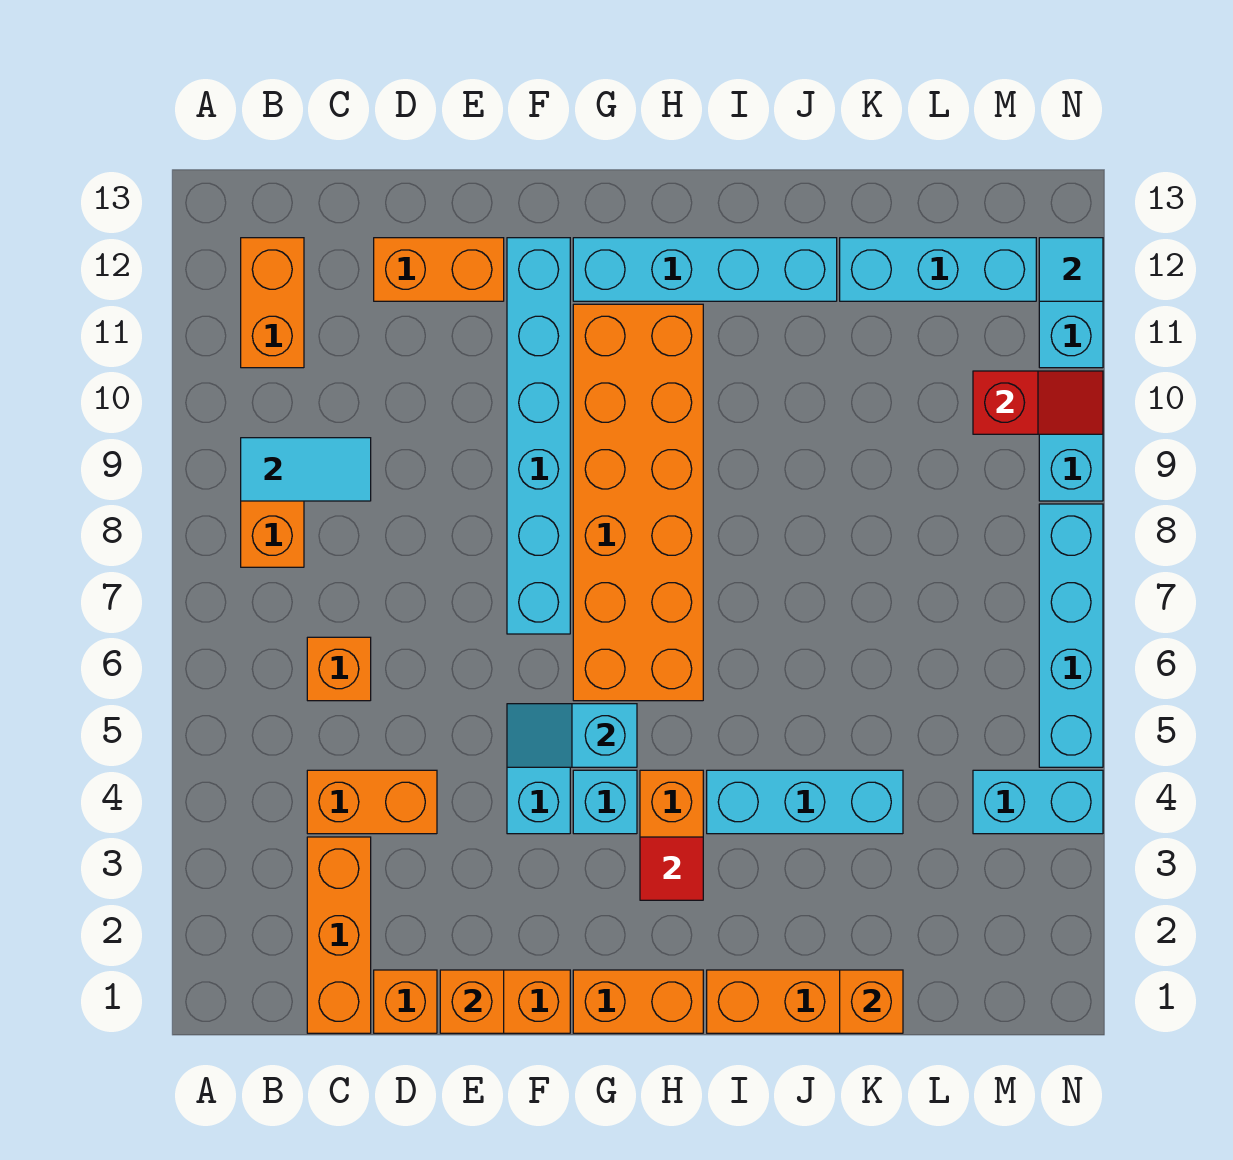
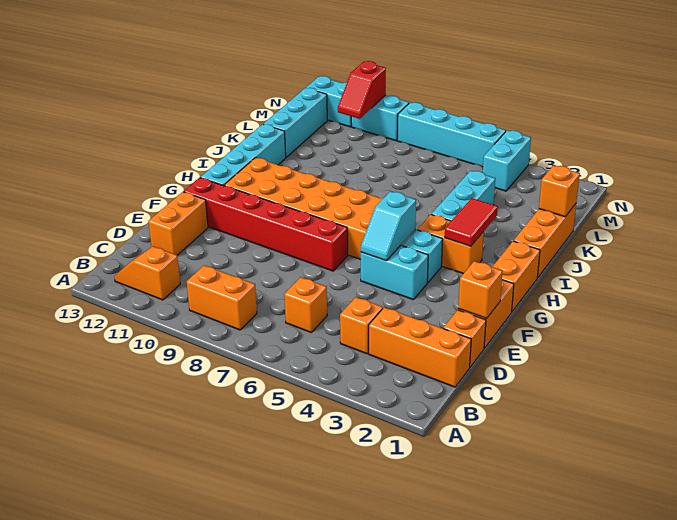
cyan 1x2 tile [241,438,371,501] -> none
orange 1x2 brick [241,238,304,368] -> orange 1x2 slope [114,246,180,300]
orange 1x2 brick [307,770,437,834] -> orange 1x1 brick [340,297,383,354]
cyan 1x6 brick [507,238,570,634] -> red 1x6 brick [184,178,348,271]
red 1x1 tile [640,837,703,900] -> red 1x2 tile [445,198,498,246]
red 1x2 slope [973,371,1103,434] -> red 1x2 slope turned to [338,61,386,119]
cyan 1x1 tile [1039,238,1103,301] -> none

